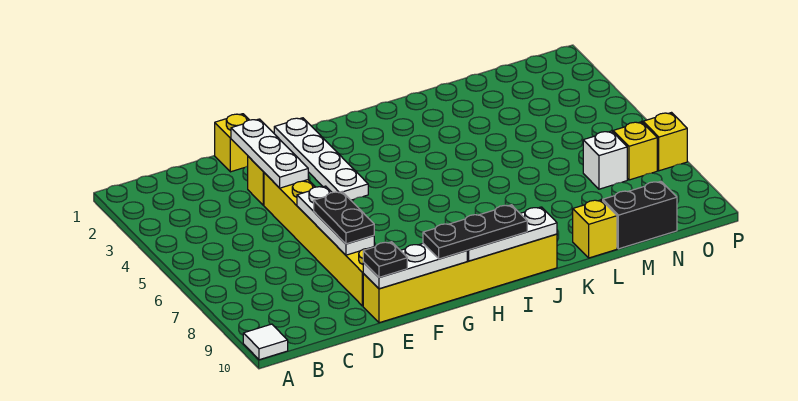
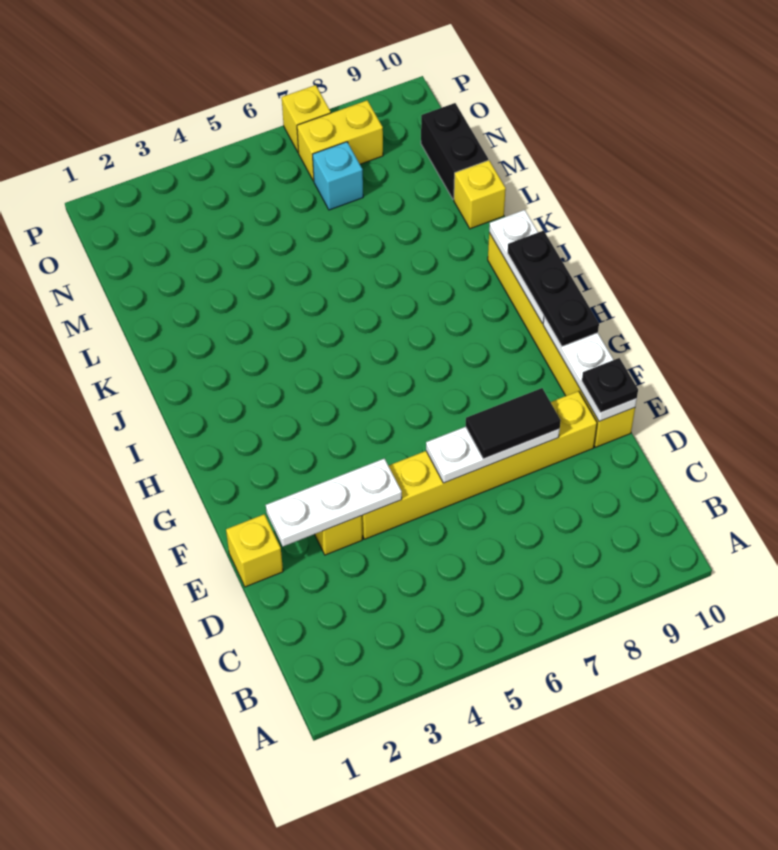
white 1x1 tile [243,324,288,360] -> none
black 1x2 plate [314,192,374,244] -> black 1x2 tile [466,388,561,459]
white 1x4 plate [274,118,368,200] -> none
white 1x1 brick [583,131,627,189] -> cyan 1x1 brick [313,142,363,210]
yellow 1x1 brick [613,122,657,180] -> yellow 1x2 brick [297,100,383,181]

